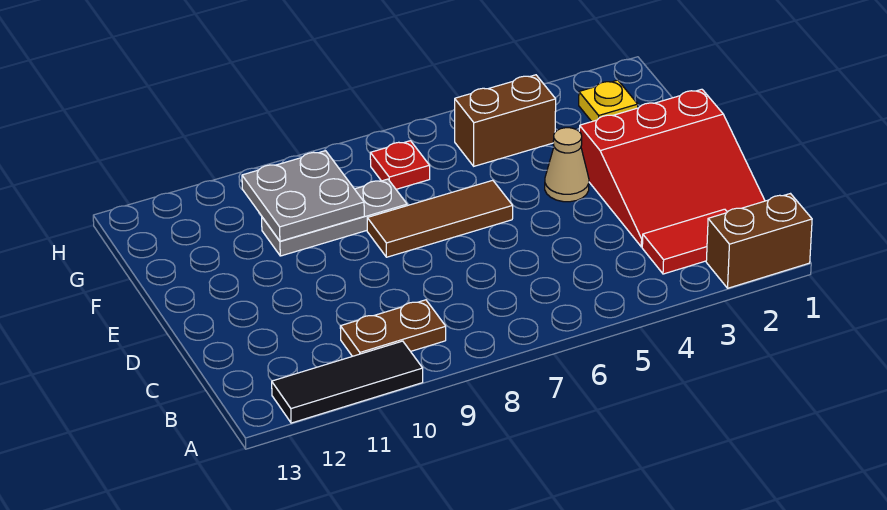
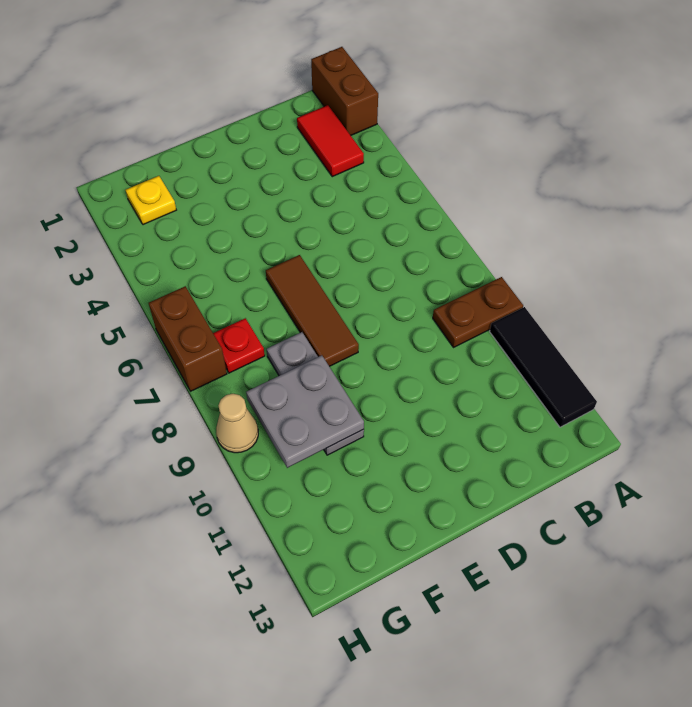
brown 1x2 plate [340,300,446,356] -> brown 1x2 plate turned to [433,277,523,347]
red 3x3 slope [579,89,765,247] -> none
tan 1x1 cone [545,128,589,202] -> tan 1x1 cone moved to [216,394,258,453]
brown 1x2 brick [455,75,556,166] -> brown 1x2 brick moved to [149,286,227,391]

